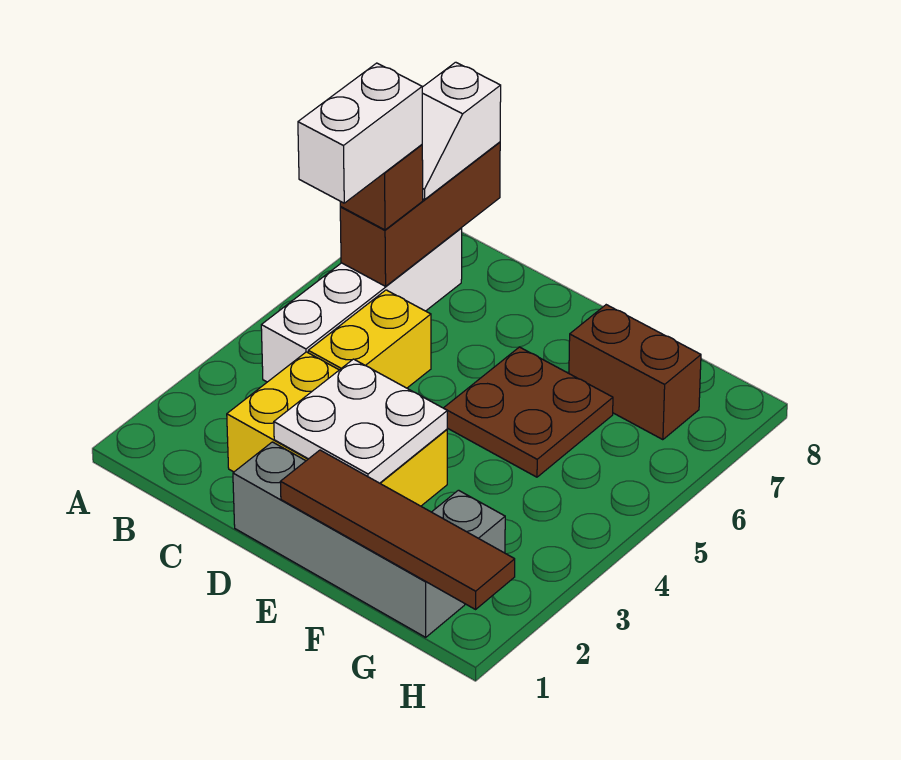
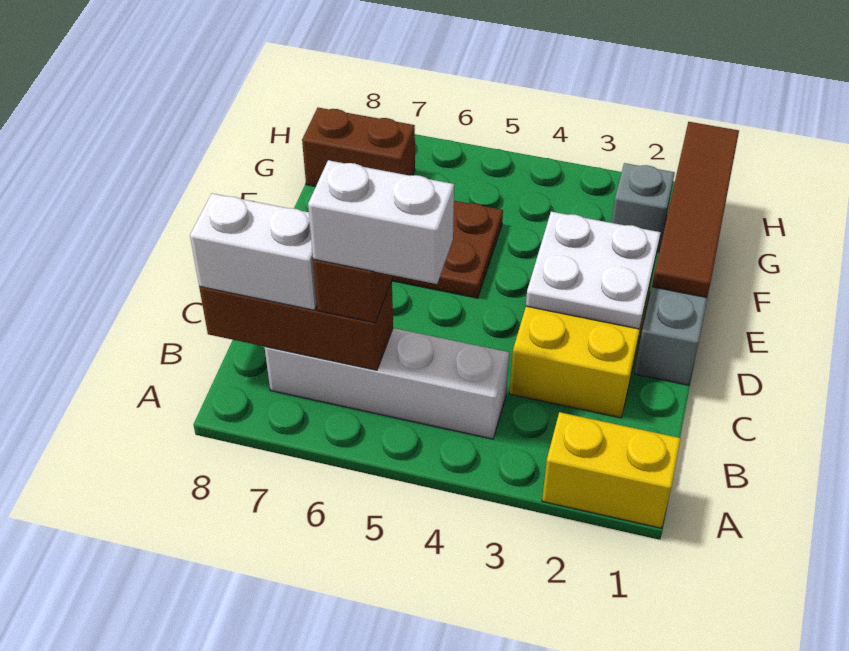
white 1x2 slope [422,62,501,200] -> white 1x2 brick [190,193,317,310]
yellow 1x2 brick [308,290,431,388] -> yellow 1x2 brick moved to [542,412,681,528]
brown 1x2 brick [569,305,701,440] -> brown 1x2 brick turned to [302,108,415,187]

